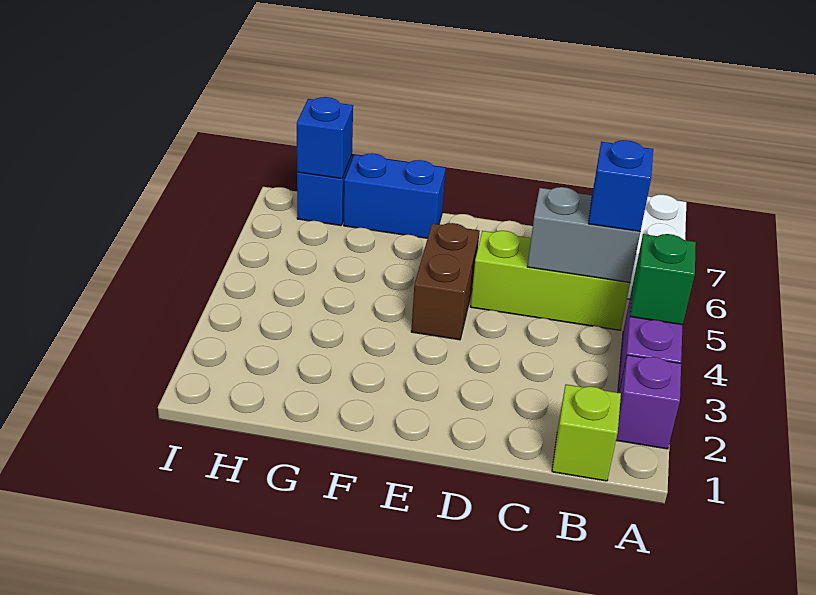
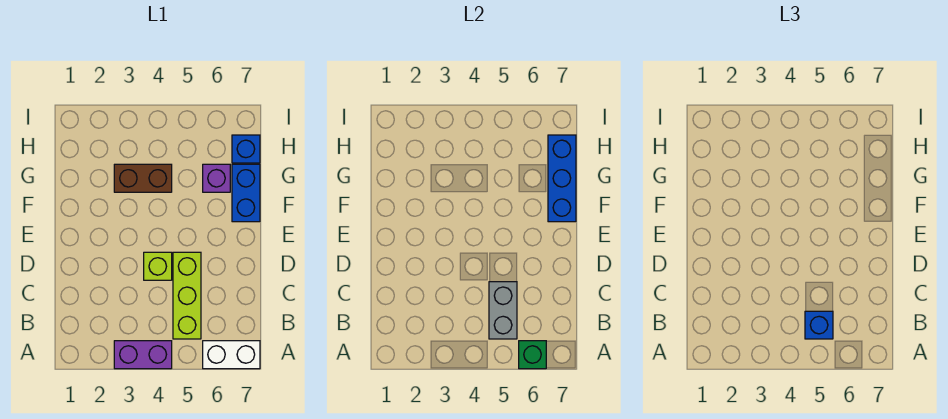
purple 1x1 brick [616,355,681,449] -> purple 1x1 brick moved to [203,164,230,192]
green 1x1 brick [630,234,696,325] -> green 1x1 brick moved to [519,341,546,369]
lime 1x1 brick [552,384,621,481] -> lime 1x1 brick moved to [144,252,172,280]
brown 1x2 brick [411,223,480,340] -> brown 1x2 brick moved to [114,164,172,192]
blue 1x1 brick [297,97,353,179] -> blue 1x3 brick [548,135,576,222]

